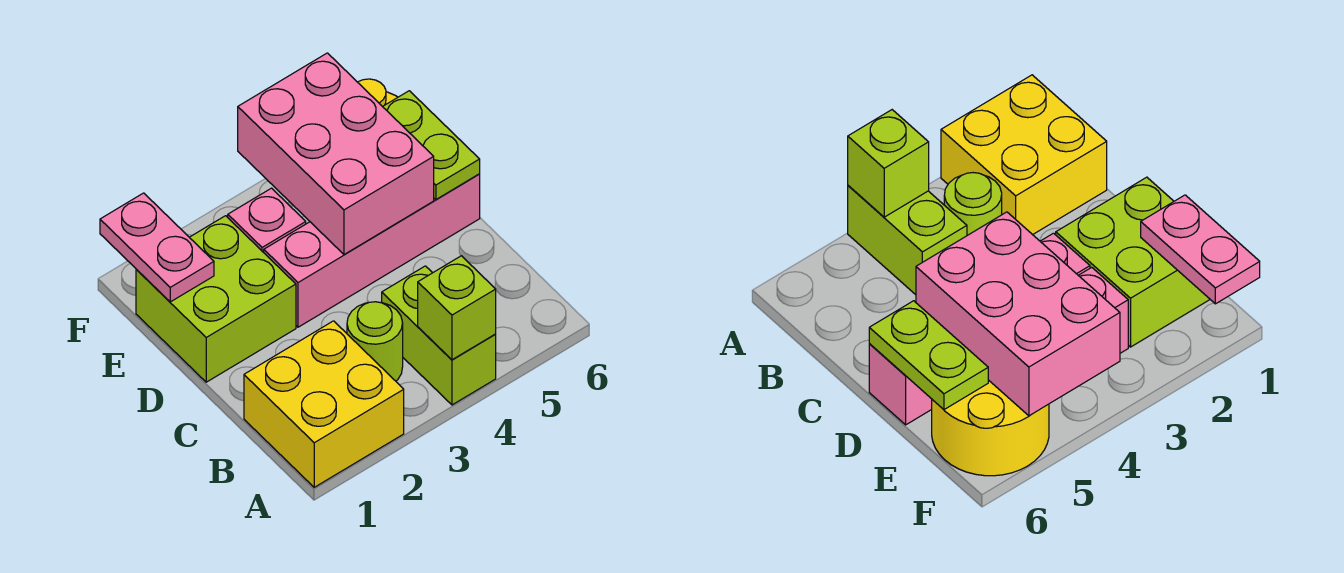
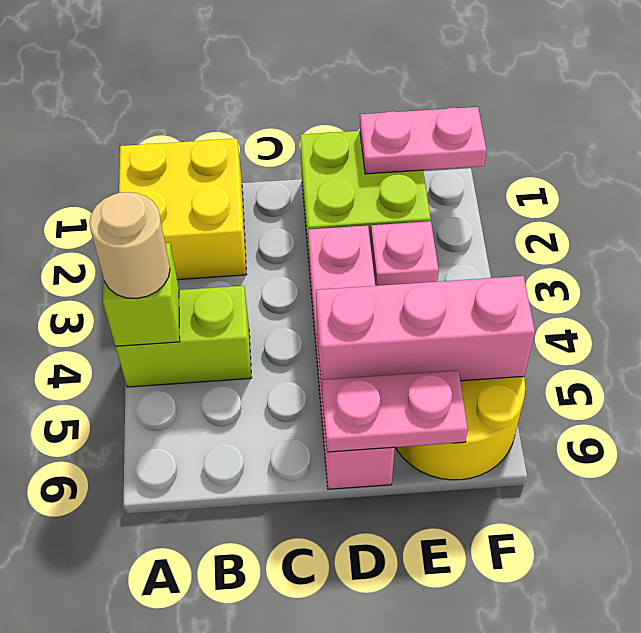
none -> tan 1x1 round brick [89,192,170,299]
lime 1x1 round brick [347,302,403,381] -> none
pink 2x3 brick [238,53,434,254] -> pink 1x3 brick [316,276,535,386]
lime 1x2 plate [383,91,480,199] -> pink 1x2 plate [322,370,468,452]

